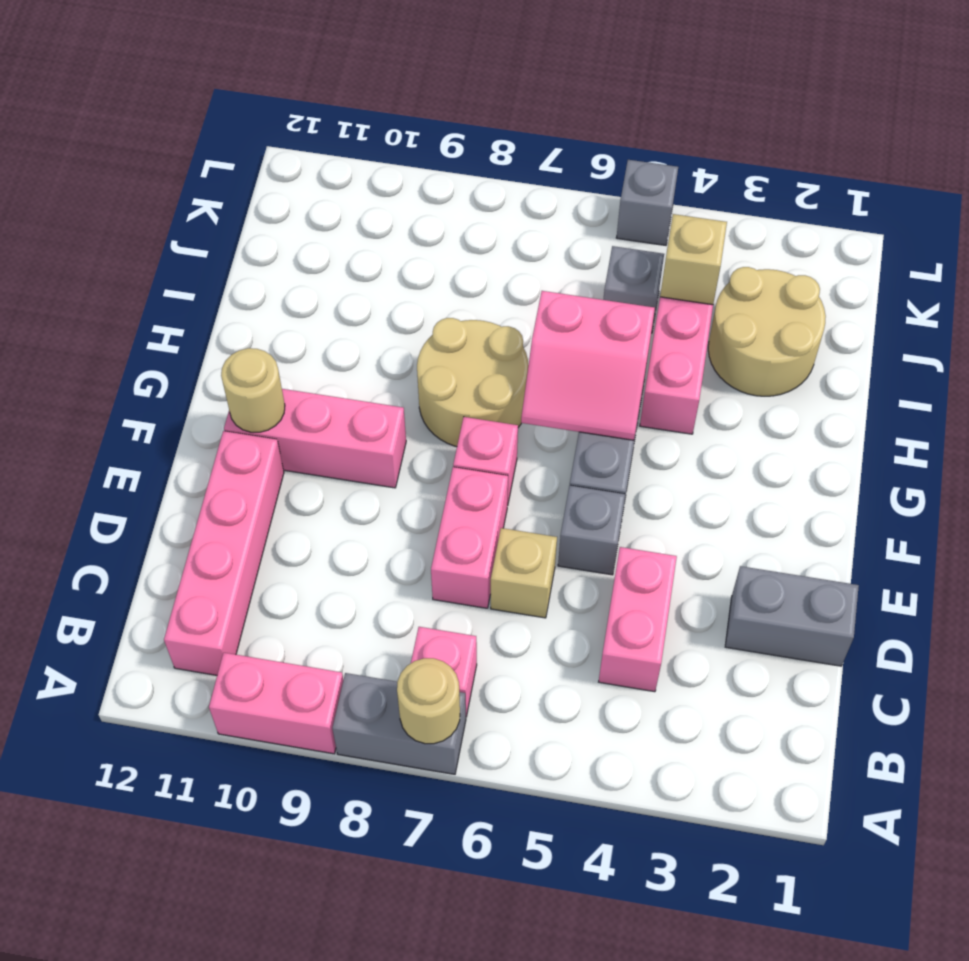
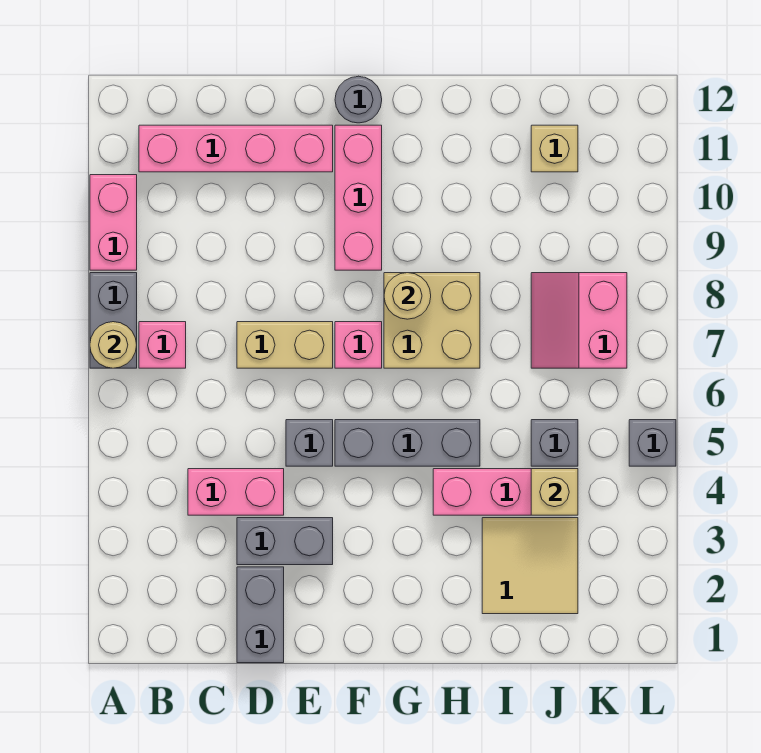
none -> grey 1x2 brick [237,518,333,565]
tan 1x1 brick [491,528,557,618] -> tan 1x1 brick moved to [531,125,578,172]
pink 1x2 brick [431,467,508,608] -> tan 1x2 brick [237,322,333,368]
tan 1x1 round brick [221,348,285,432] -> tan 1x1 round brick moved to [384,273,431,319]
none -> grey 1x1 round brick [335,76,382,123]
pink 2x2 slope [521,291,655,440] -> pink 2x2 slope moved to [531,273,627,368]
tan 2x2 round brick [417,318,528,447] -> tan 2x2 brick [384,273,480,368]
tan 2x2 round brick [708,267,826,396] -> tan 2x2 tile [482,518,578,614]

